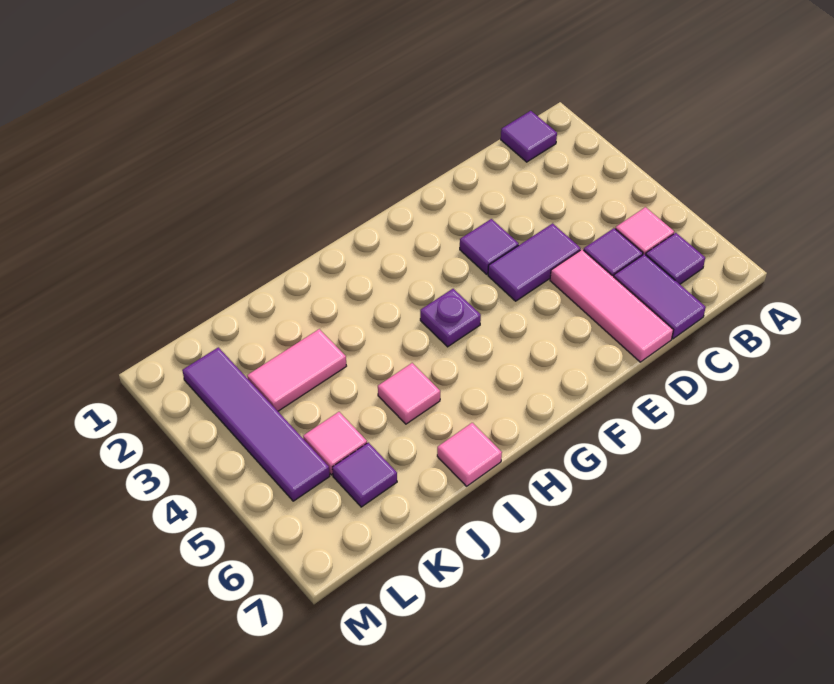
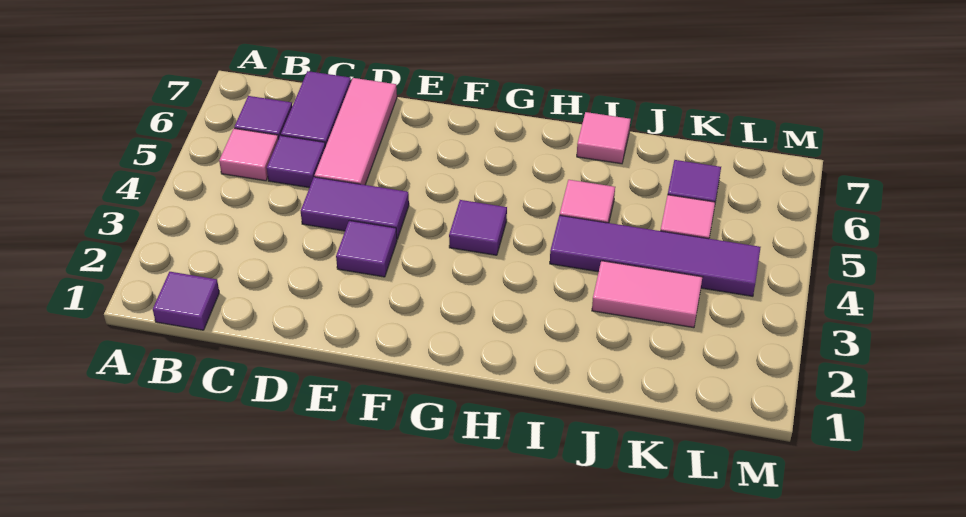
purple 1x1 plate [420,289,481,347] -> purple 1x1 tile [449,200,507,255]
purple 1x4 tile [182,347,330,501] -> purple 1x4 tile turned to [550,215,761,296]

